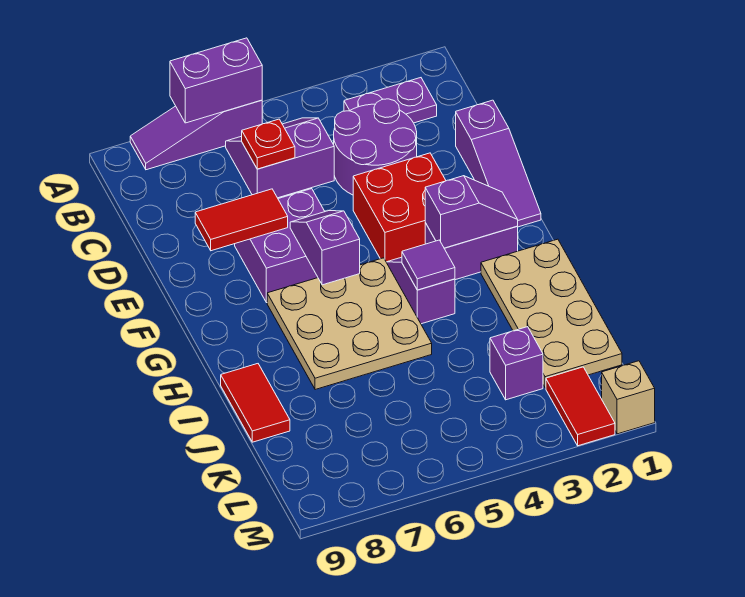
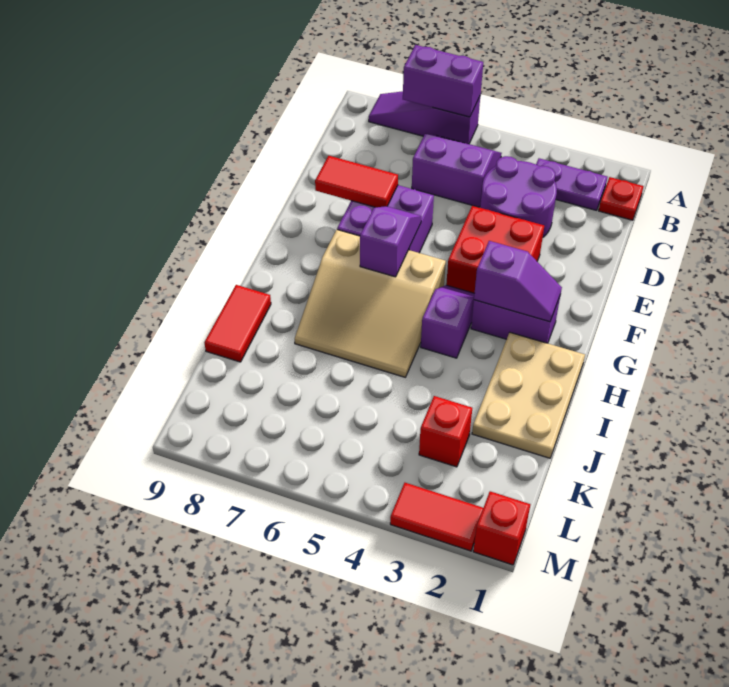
red 1x1 plate [242,119,295,169] -> red 1x1 plate moved to [599,177,644,220]
purple 1x3 slope [456,100,541,227] -> none
tan 3x3 plate [267,258,432,390] -> tan 3x3 slope [295,230,446,377]
tan 2x4 plate [481,239,622,388] -> tan 2x3 plate [472,333,585,458]
purple 1x1 tile [402,240,455,290] -> none
purple 1x1 brick [490,327,543,400] -> red 1x1 brick [419,396,472,467]
red 1x2 tile [546,367,615,446] -> red 1x2 tile turned to [390,483,483,551]
tan 1x1 brick [602,361,655,434] -> red 1x1 brick [473,491,530,565]

